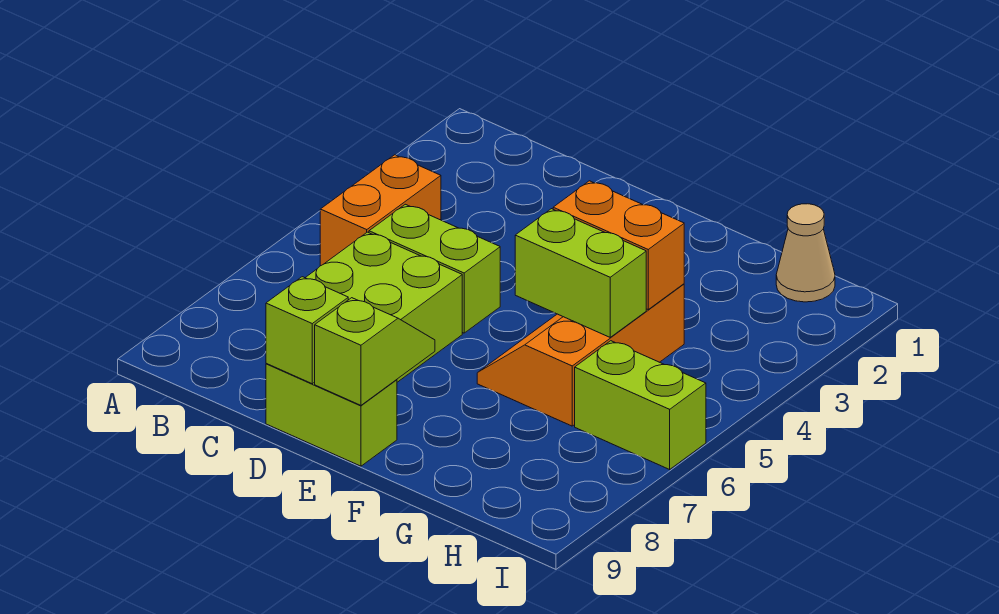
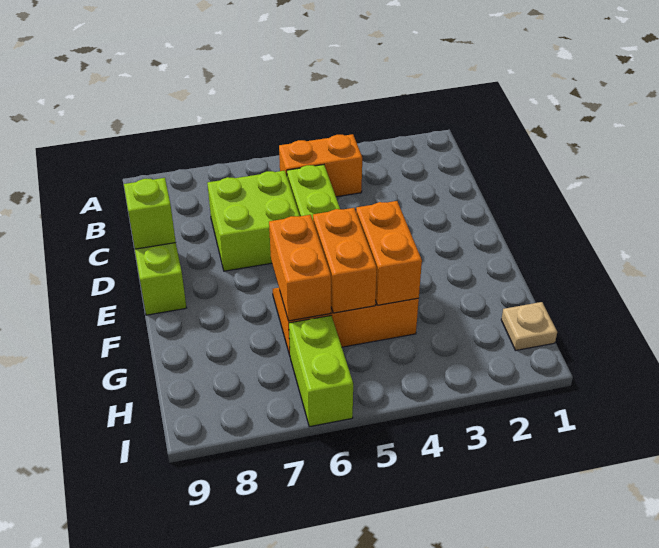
lime 1x2 slope [315,298,435,405] -> none
lime 1x2 brick [515,209,646,337] -> orange 1x2 brick [313,208,377,313]
none -> orange 1x2 brick [269,215,331,321]
tan 1x1 cone [776,204,835,302] -> tan 1x1 plate [501,302,557,351]

